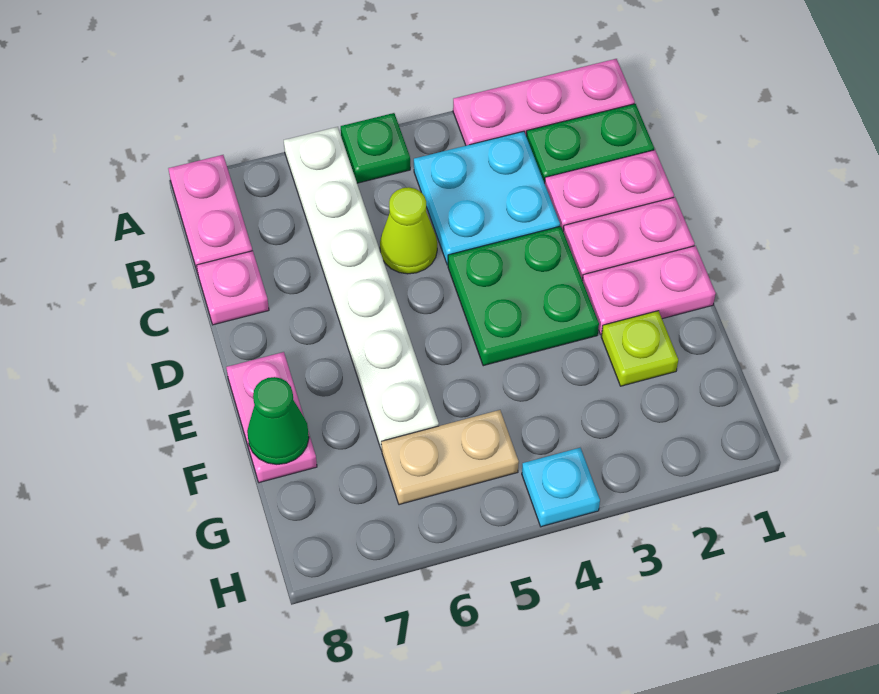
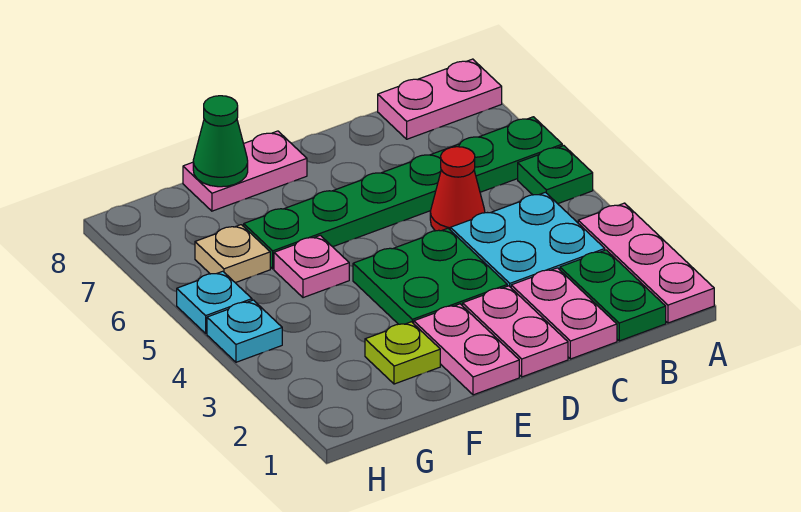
white 1x6 plate [284,127,439,450] -> green 1x6 plate [244,117,562,269]
lime 1x1 cone [380,187,437,274] -> red 1x1 cone [430,147,485,231]
pink 1x1 plate [197,251,269,325] -> pink 1x1 plate moved to [274,235,349,298]
tan 1x2 plate [381,410,519,505] -> tan 1x1 plate [195,225,270,283]
none -> cyan 1x1 plate [177,271,252,333]

